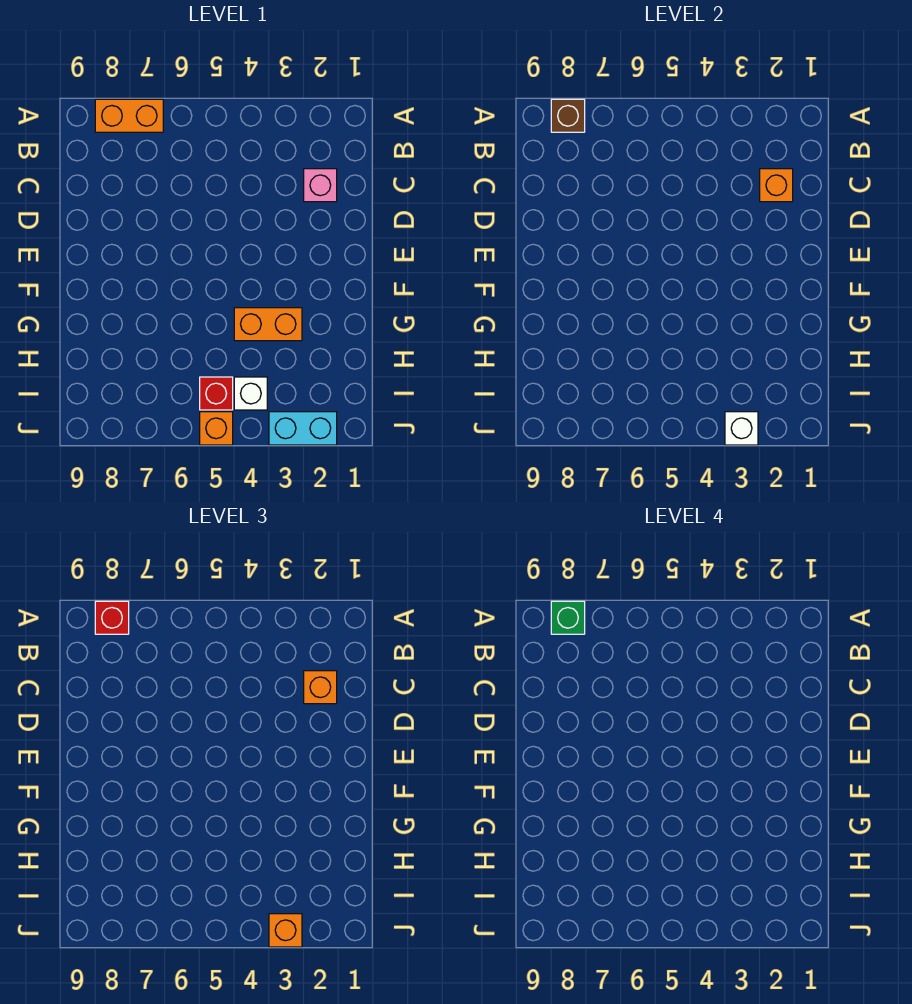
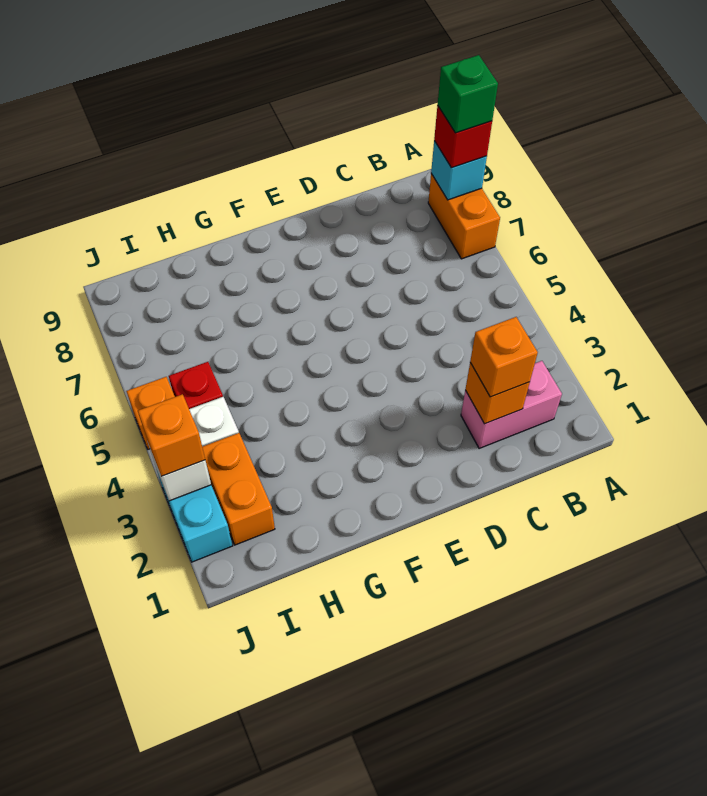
brown 1x1 brick [551,99,585,132] -> cyan 1x1 brick [431,141,487,200]
pink 1x1 brick [304,169,337,202] -> pink 1x2 brick [461,361,562,449]
orange 1x2 brick [234,308,302,341] -> orange 1x2 brick moved to [202,433,275,545]

